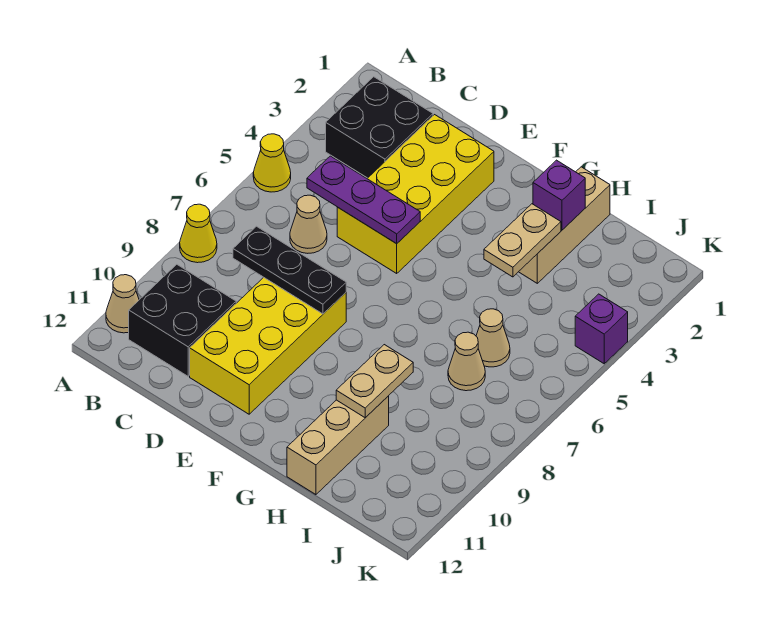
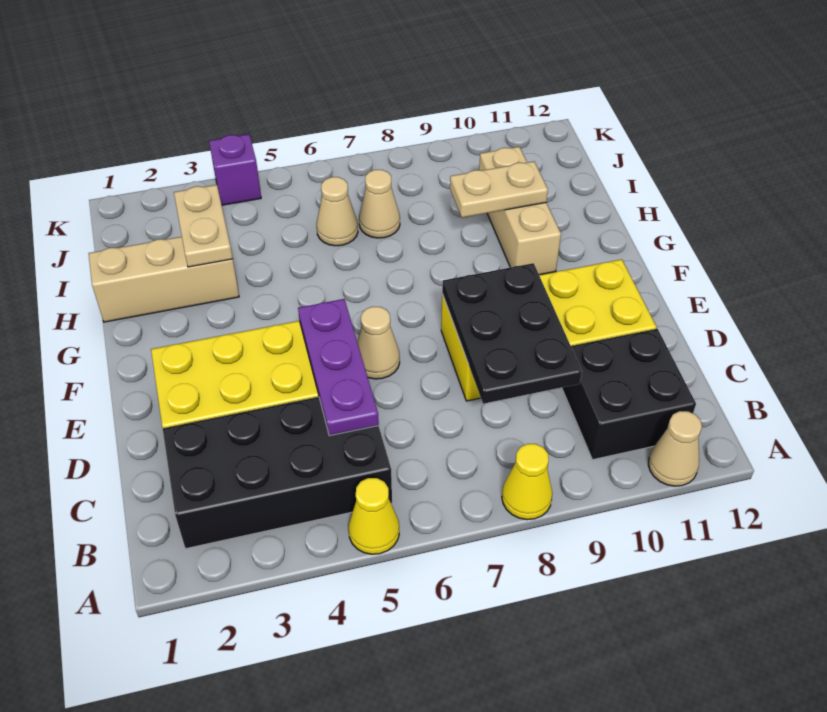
black 2x2 brick [326,77,433,178] -> black 2x4 brick [163,397,392,548]
tan 1x1 cone [290,195,327,253] -> tan 1x1 cone moved to [357,307,400,379]
black 1x3 plate [233,226,346,314] -> black 2x3 plate [442,263,582,404]
purple 1x1 brick [533,160,585,230] -> none
tan 1x2 plate [484,204,561,277] -> tan 1x2 plate turned to [174,185,233,267]
tan 1x3 brick [287,396,389,495] -> tan 1x3 brick turned to [479,147,561,275]

